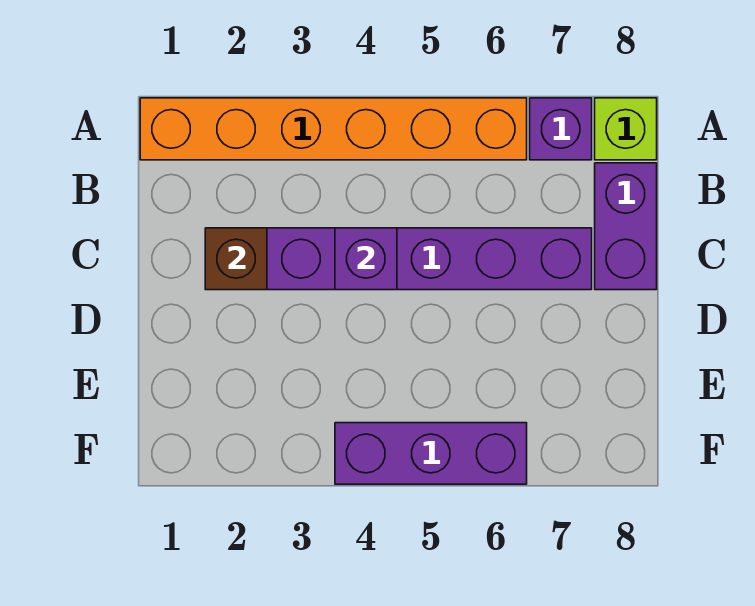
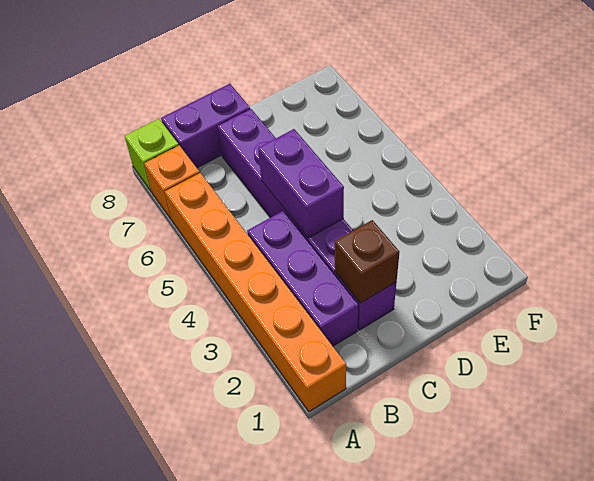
purple 1x1 brick [530,98,592,160] -> orange 1x1 brick [144,145,200,219]
purple 1x1 brick [335,228,397,290] -> purple 1x2 brick [258,129,344,238]
purple 1x3 brick [335,423,527,484] -> purple 1x3 brick moved to [247,211,358,346]

